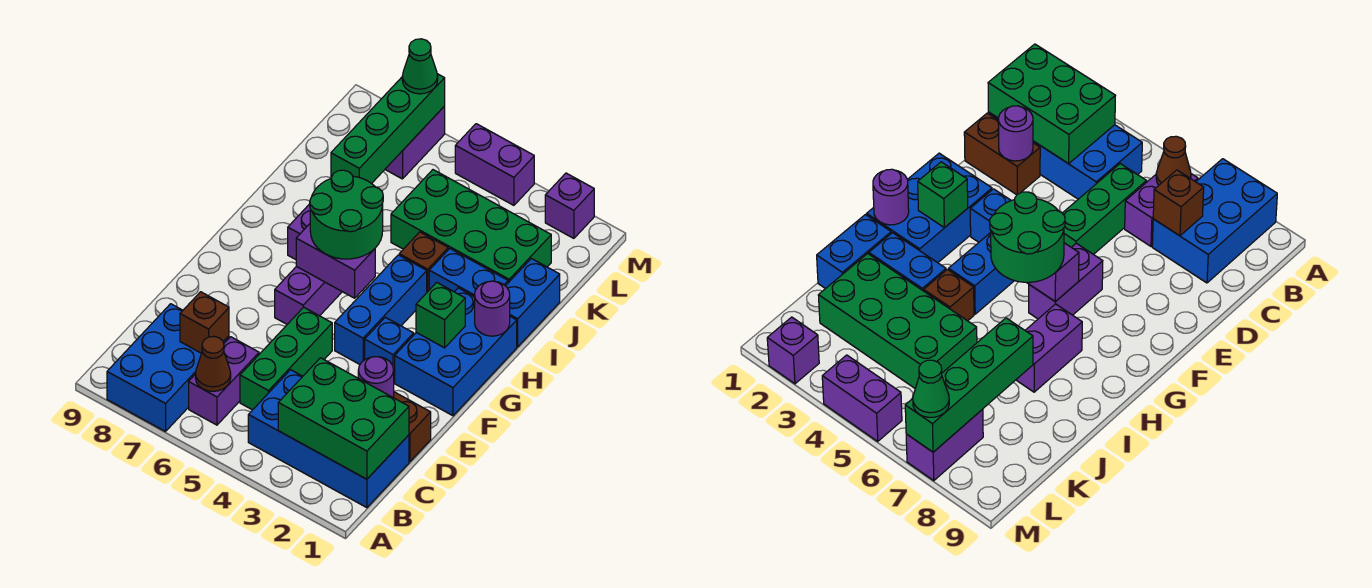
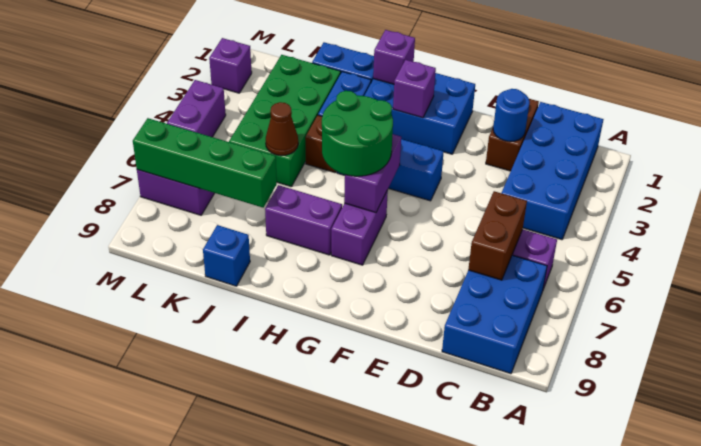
blue 2x3 brick [107,304,229,432] -> blue 2x3 brick turned to [442,255,547,374]
green 2x3 brick [278,358,409,479] -> none
brown 1x1 cone [195,336,231,391] -> brown 1x1 cone moved to [266,102,298,156]
green 1x3 brick [240,307,332,410] -> none
brown 1x1 brick [180,292,229,353] -> brown 1x2 brick [468,191,527,280]
purple 1x1 round brick [358,357,394,398] -> blue 1x1 round brick [493,89,530,142]
blue 1x1 brick [365,317,414,382] -> blue 1x1 brick moved to [203,225,250,286]
purple 1x2 brick [275,266,342,324] -> purple 1x2 brick turned to [331,190,388,265]
green 1x1 brick [416,282,465,348] -> purple 1x1 brick [393,60,436,118]
purple 1x1 round brick [475,281,510,336] -> purple 1x1 brick [373,30,415,84]
green 1x1 cone [402,39,438,94] -> none

